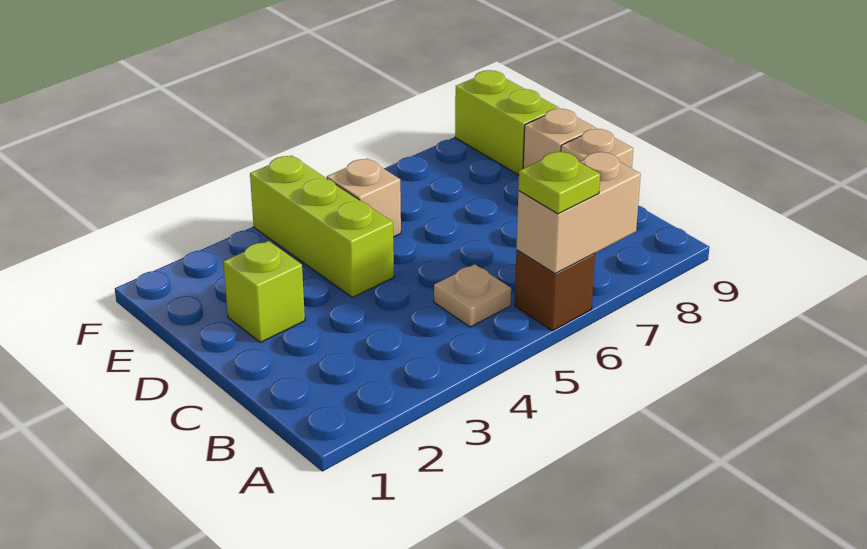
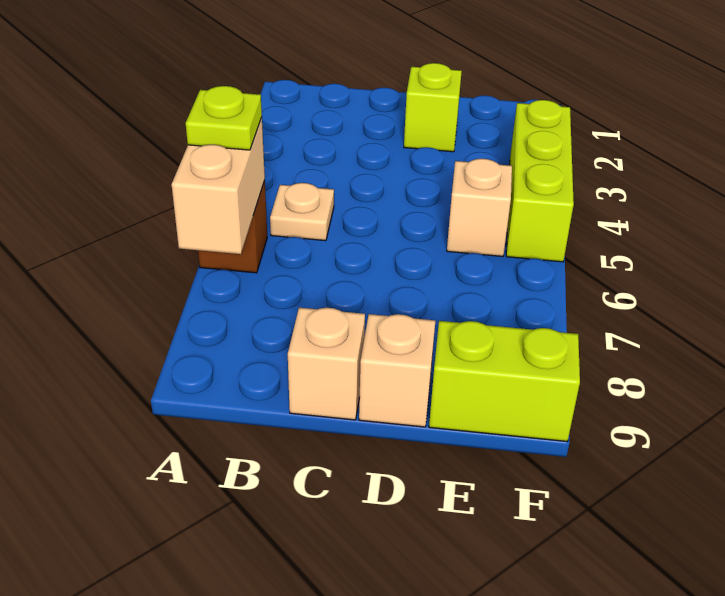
lime 1x3 brick [250,156,394,297] -> lime 1x3 brick turned to [506,100,574,262]

